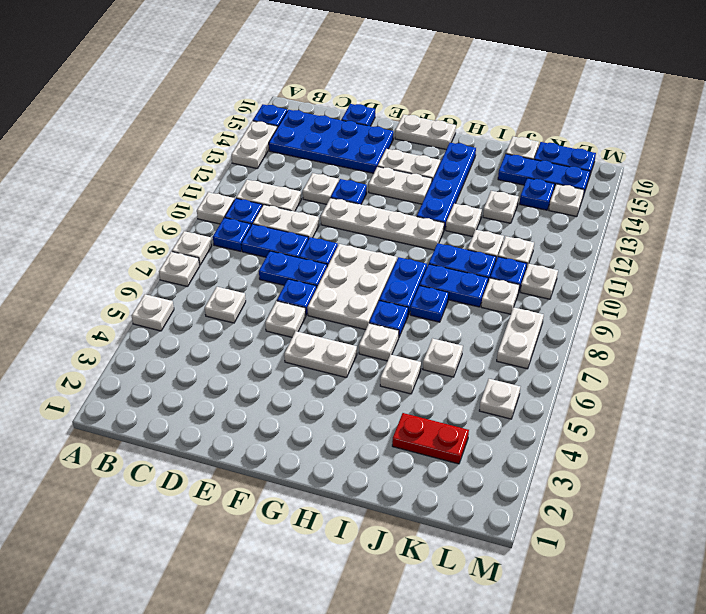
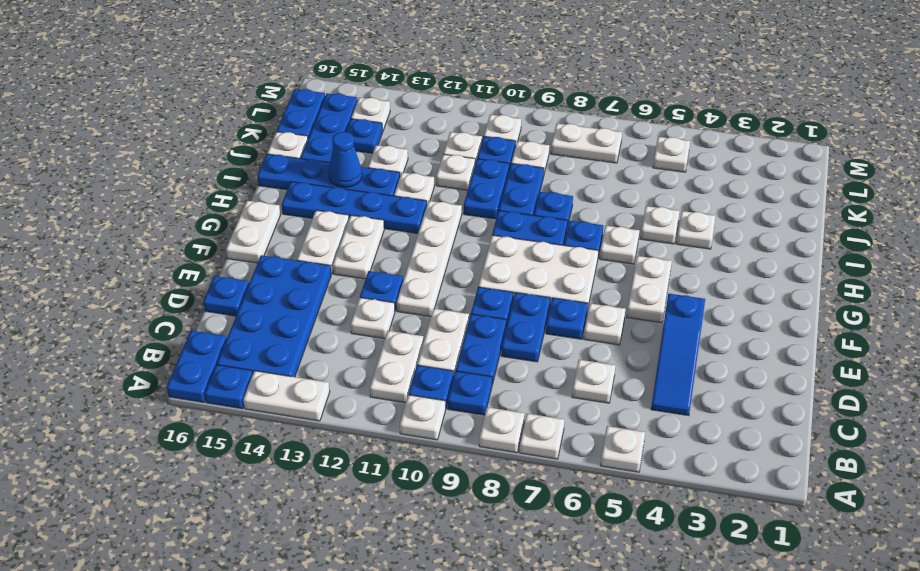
none -> blue 1x2 plate [167,330,227,403]
none -> blue 1x3 slope [651,294,705,416]
none -> blue 1x4 plate [257,154,400,196]
none -> blue 1x1 cone [329,132,362,187]
red 1x2 plate [392,413,469,464] -> none
white 1x1 plate [423,338,463,377] -> white 1x1 plate moved to [677,211,715,249]

